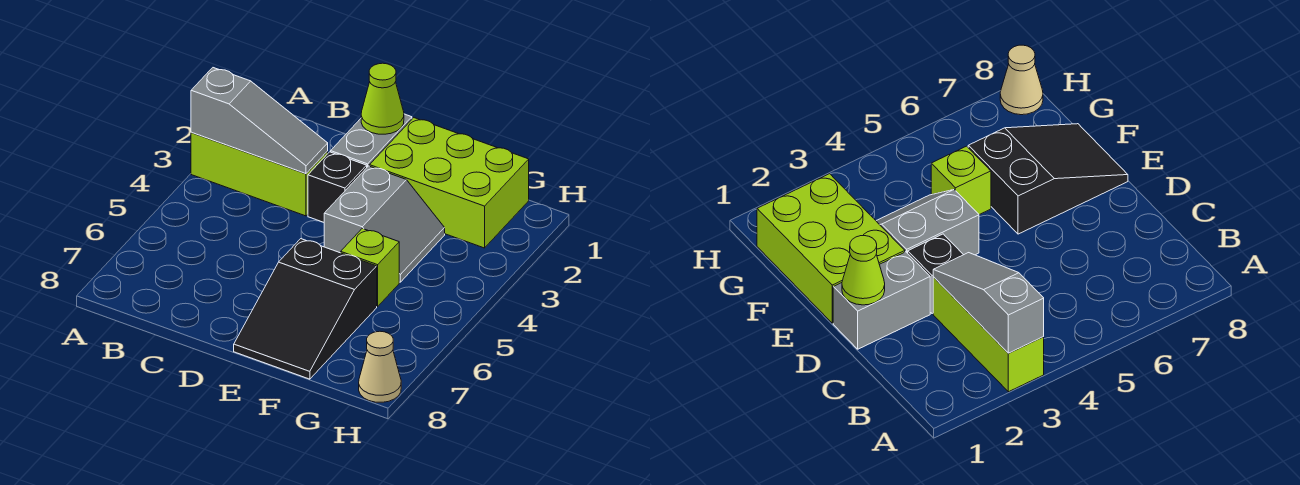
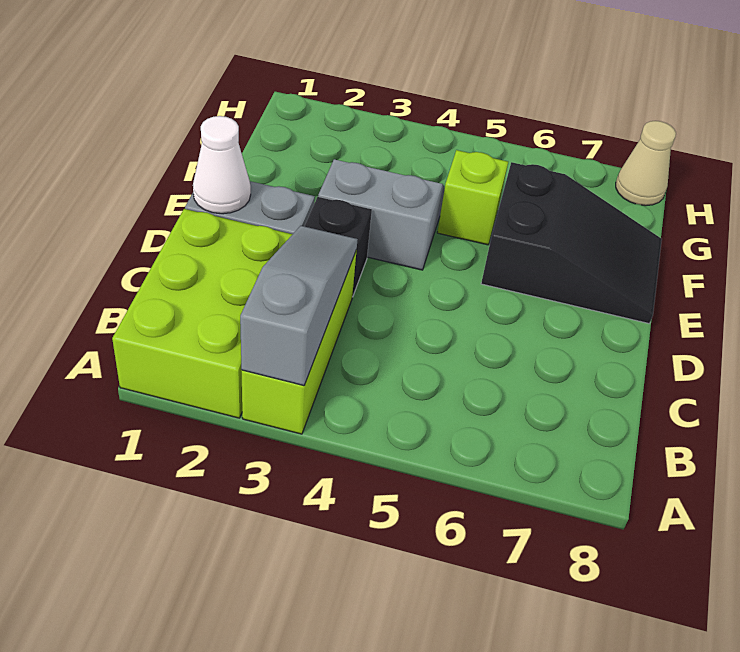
lime 1x1 cone [361,63,404,134] -> white 1x1 cone [193,116,251,214]
lime 2x3 brick [370,118,529,248] -> lime 2x3 brick moved to [112,209,293,418]

